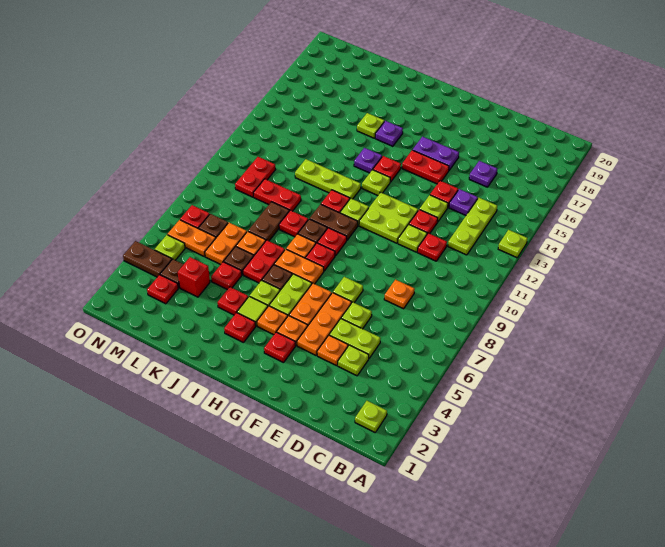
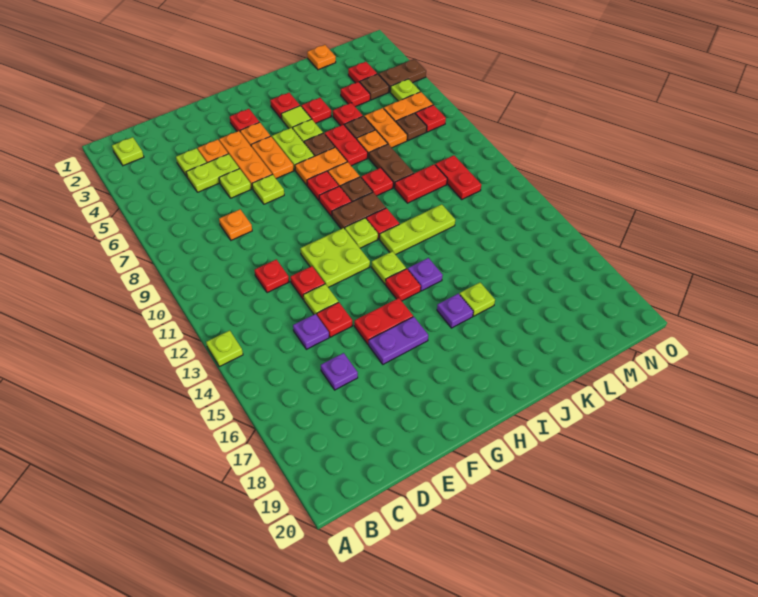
lime 1x3 plate [448,198,497,255] -> none
lime 1x1 plate [398,224,427,252] -> none
orange 1x1 plate [257,306,288,335] -> orange 1x1 plate moved to [307,45,336,70]
red 1x1 brick [178,257,210,297] -> red 1x1 plate [341,82,370,107]

